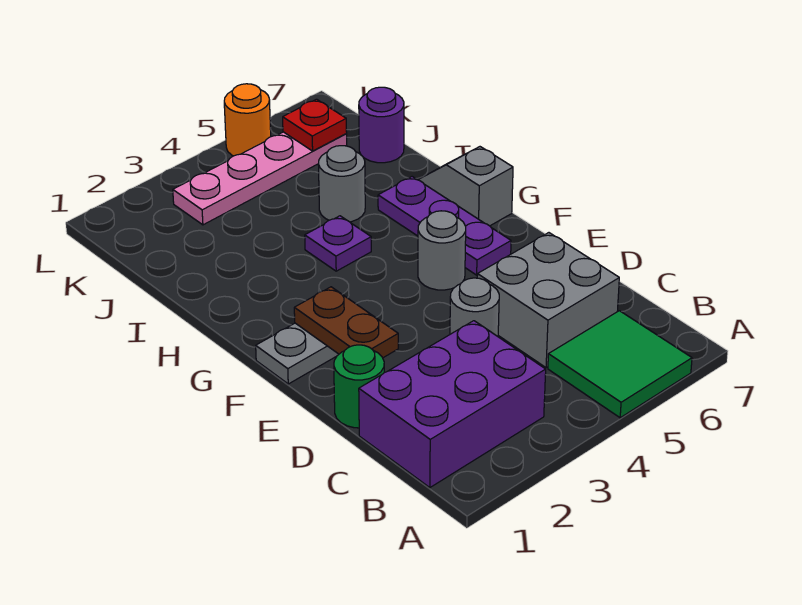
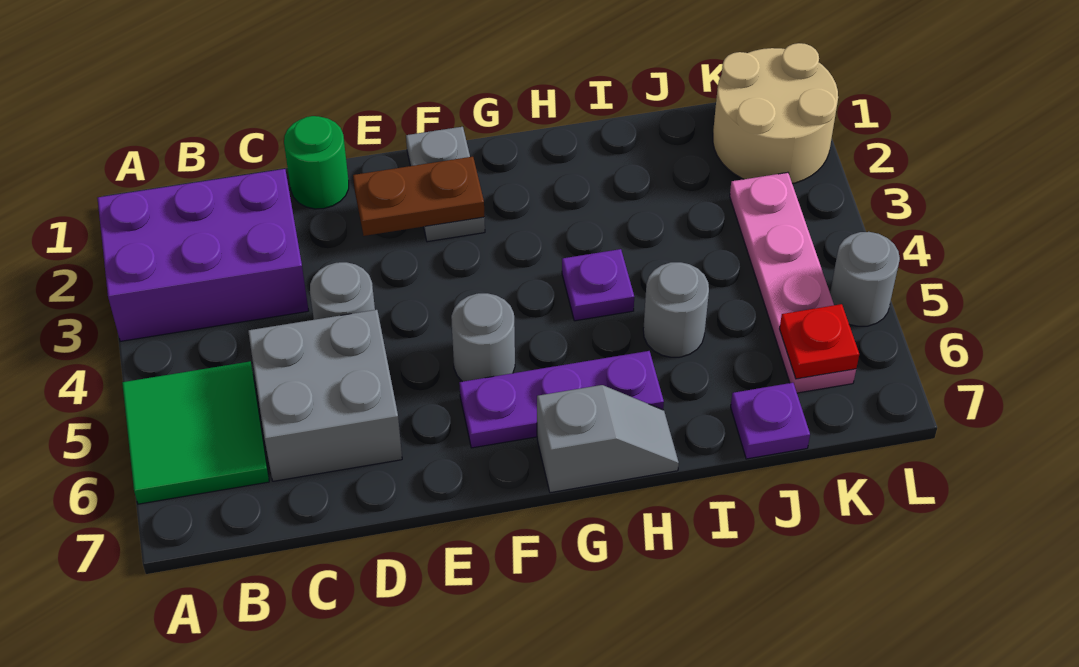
purple 2x3 brick [359,321,546,488] -> purple 2x3 brick turned to [97,169,309,341]
purple 1x1 round brick [359,87,404,163] -> purple 1x1 plate [731,383,810,459]
none -> tan 2x2 round brick [713,43,838,184]
orange 1x1 round brick [224,84,271,156] -> grey 1x1 round brick [830,232,900,326]

